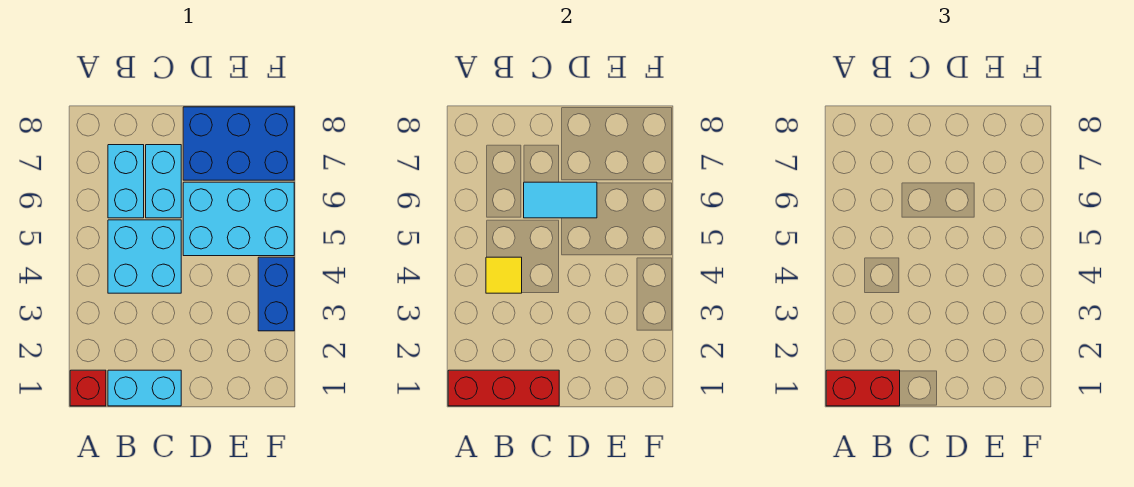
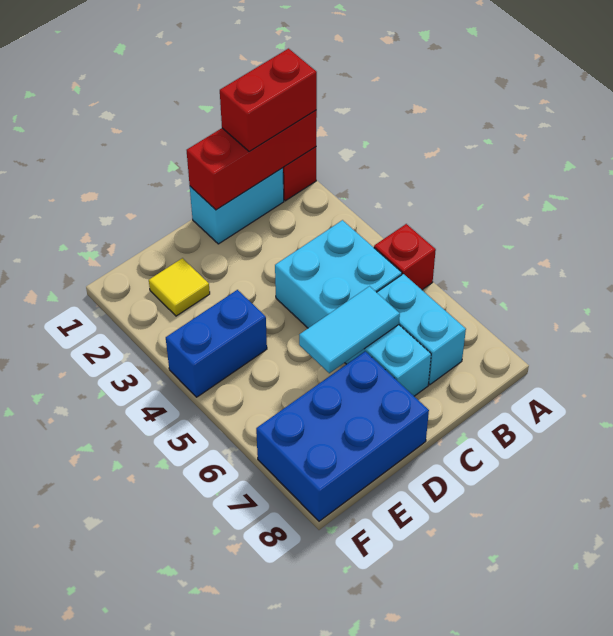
none -> red 1x1 brick [374,224,436,290]
yellow 1x1 tile [486,257,522,293] -> yellow 1x1 tile moved to [149,258,210,316]
cyan 2x3 brick [183,182,294,256] -> none
blue 1x2 brick [258,257,294,331] -> blue 1x2 brick turned to [166,290,267,397]

